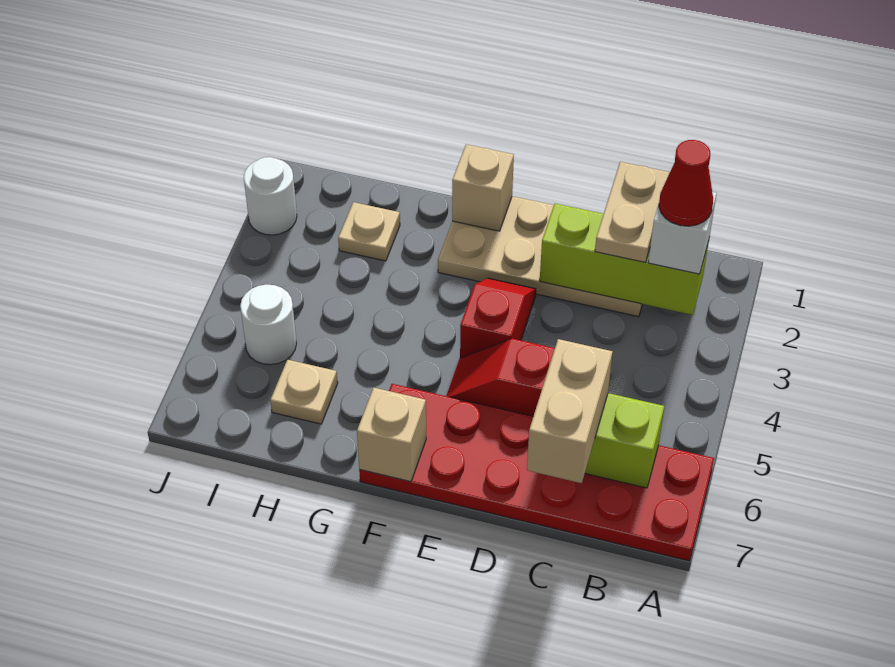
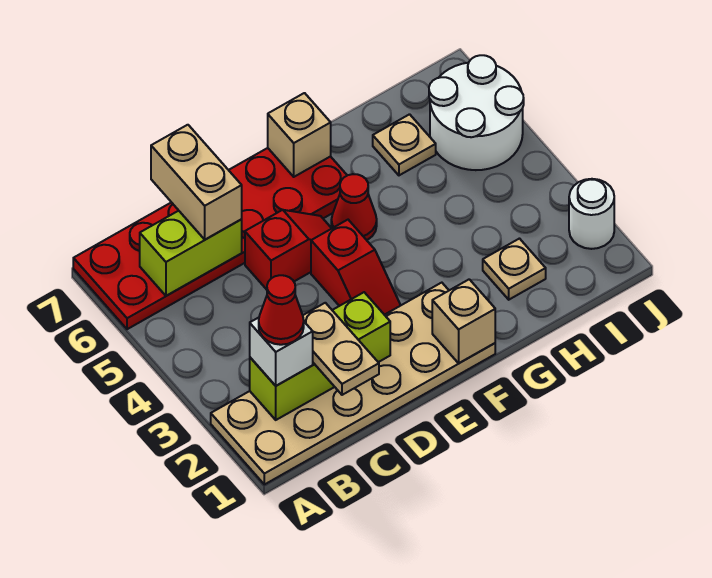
tan 2x4 plate [438,196,642,317] -> tan 2x6 plate [211,283,495,485]
none -> red 1x1 cone [331,174,377,240]
white 1x1 round brick [240,285,296,365] -> white 2x2 round brick [429,55,524,170]

